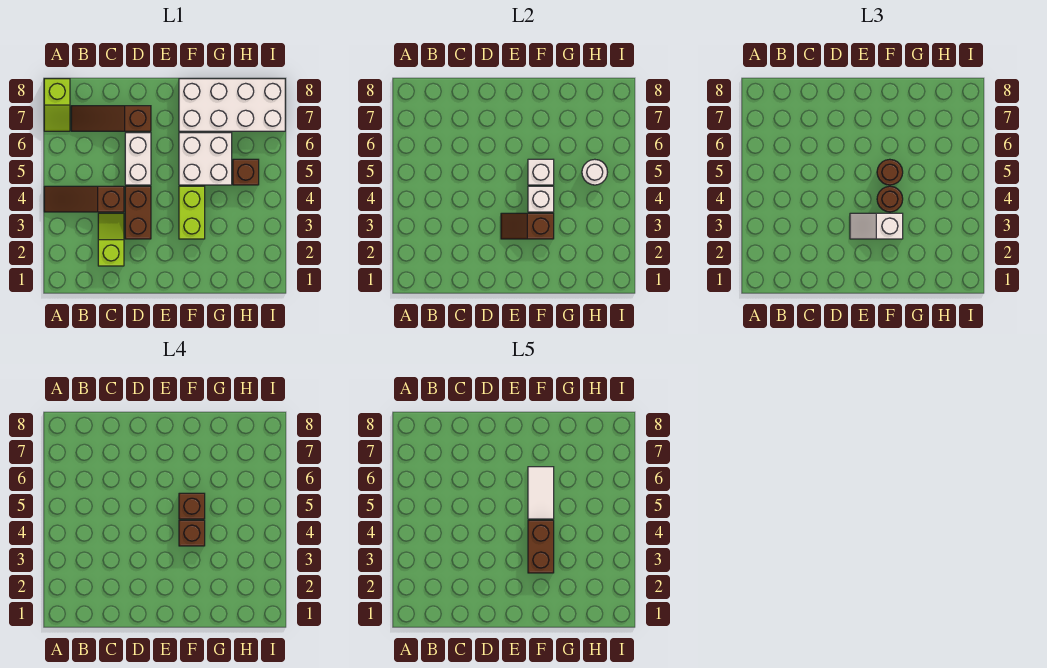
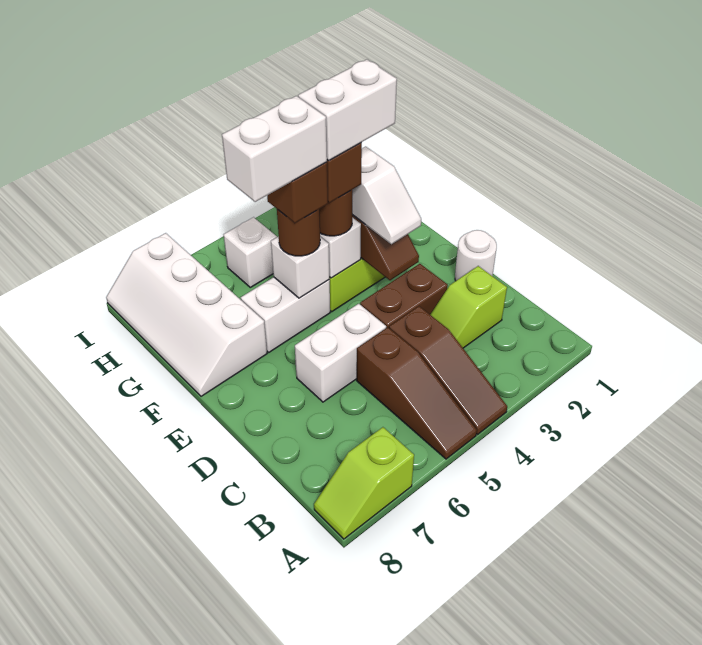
lime 1x2 slope [44,79,70,131] -> lime 1x2 slope turned to [314,427,414,539]
brown 1x3 slope [71,106,151,131] -> brown 1x3 slope moved to [357,327,477,459]
brown 1x2 brick [528,520,554,573] -> white 1x2 brick [298,60,397,160]
white 2x2 brick [179,133,232,185] -> white 1x2 brick [241,277,330,352]
white 1x2 tile [528,467,554,519] -> white 1x2 brick [222,96,327,202]
white 2x4 brick [179,79,285,131] -> white 2x4 slope [106,233,267,396]
brown 1x1 brick [233,159,259,185] -> white 1x1 brick [224,217,277,287]
white 1x1 round brick [582,159,608,185] -> white 1x1 round brick moved to [455,230,497,281]

